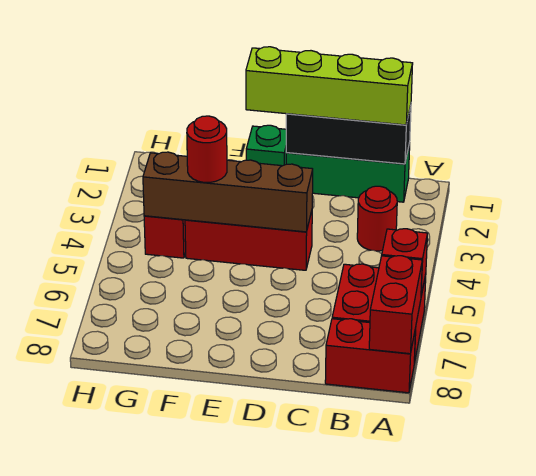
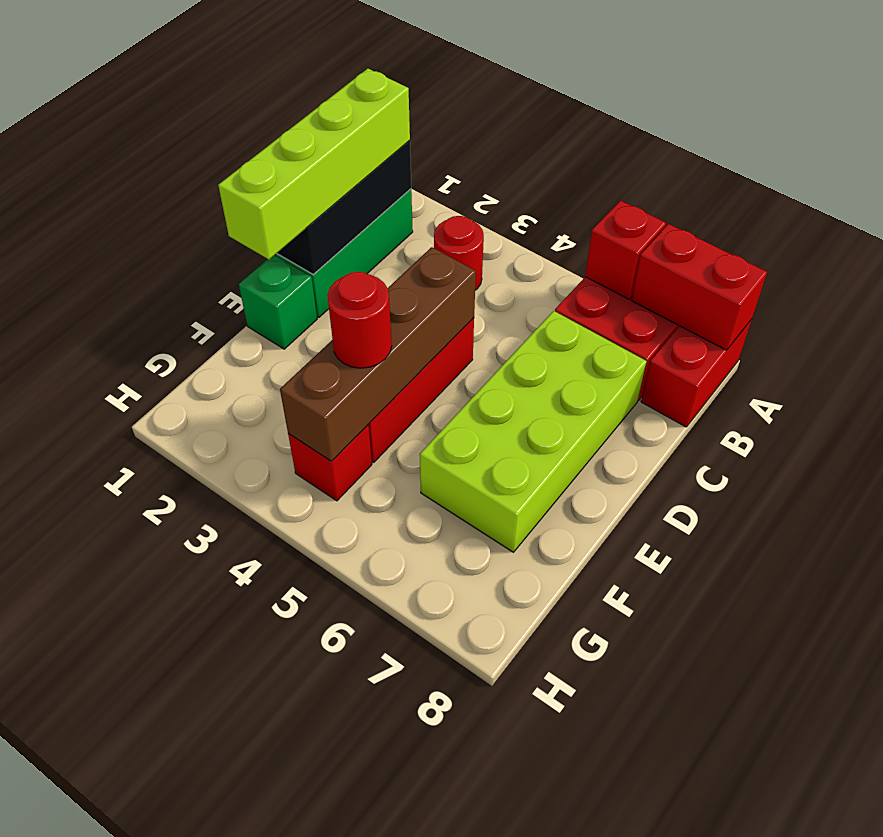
none -> lime 2x4 brick [420,311,646,552]

